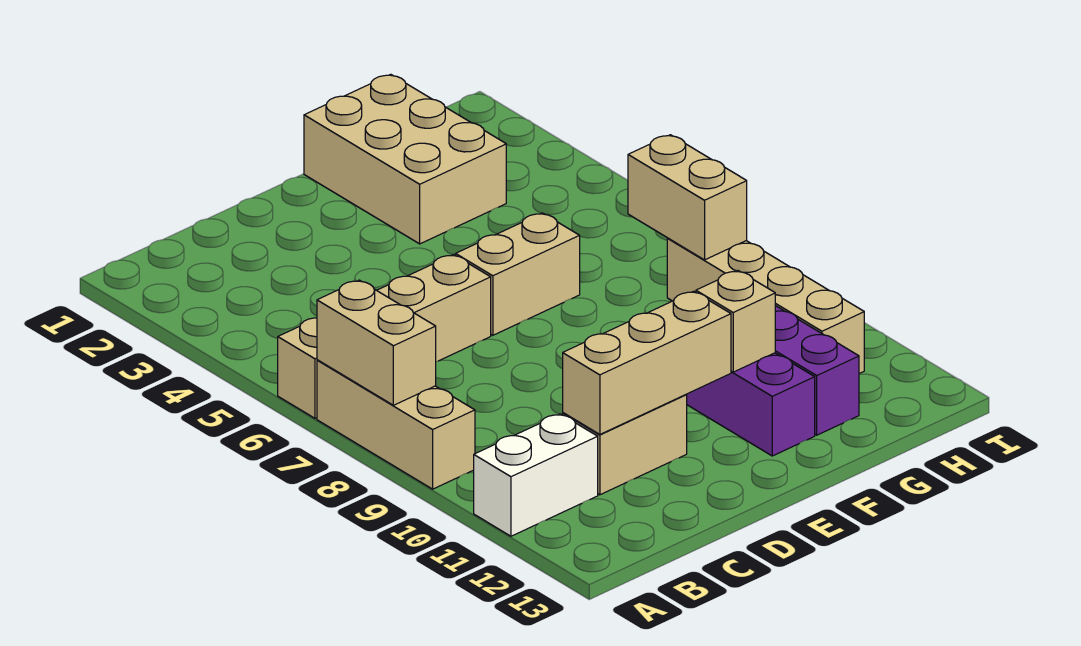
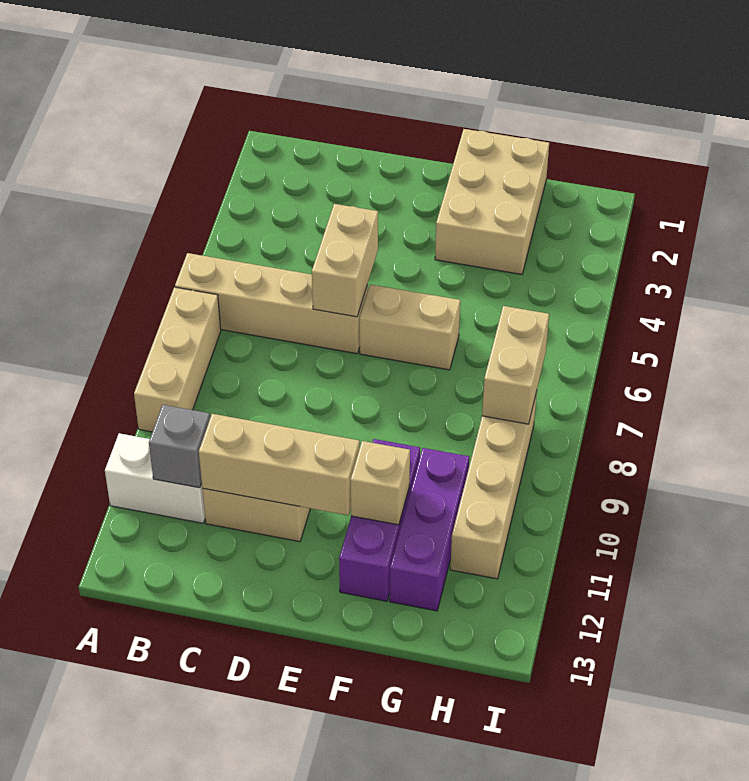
tan 1x2 brick [317,280,436,405] -> tan 1x2 brick moved to [312,204,378,317]
none -> grey 1x1 brick [149,405,210,488]

